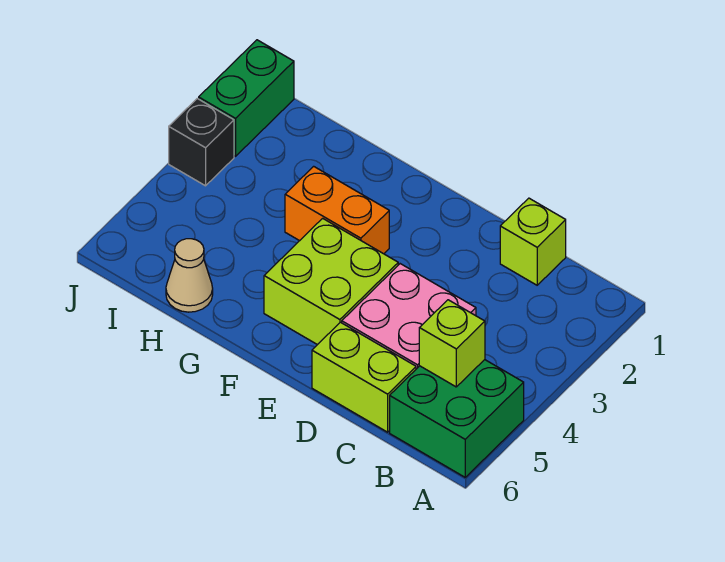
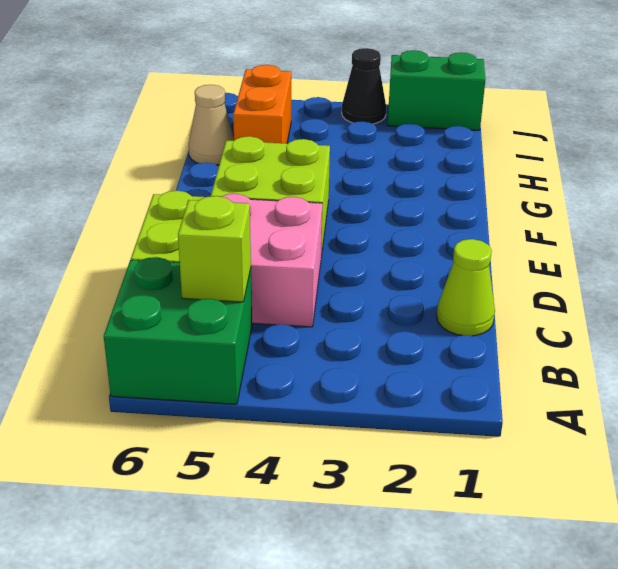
lime 1x1 brick [500,198,566,285] -> lime 1x1 cone [437,239,495,336]
orange 1x2 brick [285,166,389,254] -> orange 1x2 brick moved to [233,65,291,144]
black 1x1 brick [169,99,234,186] -> black 1x1 cone [342,48,386,124]

